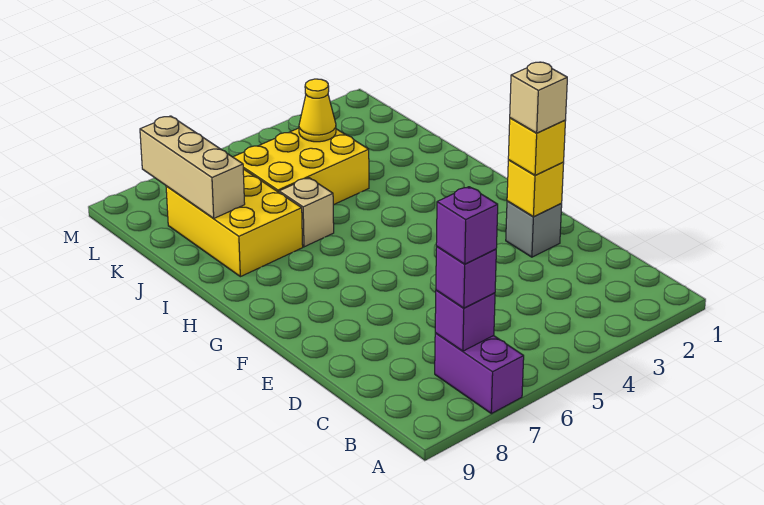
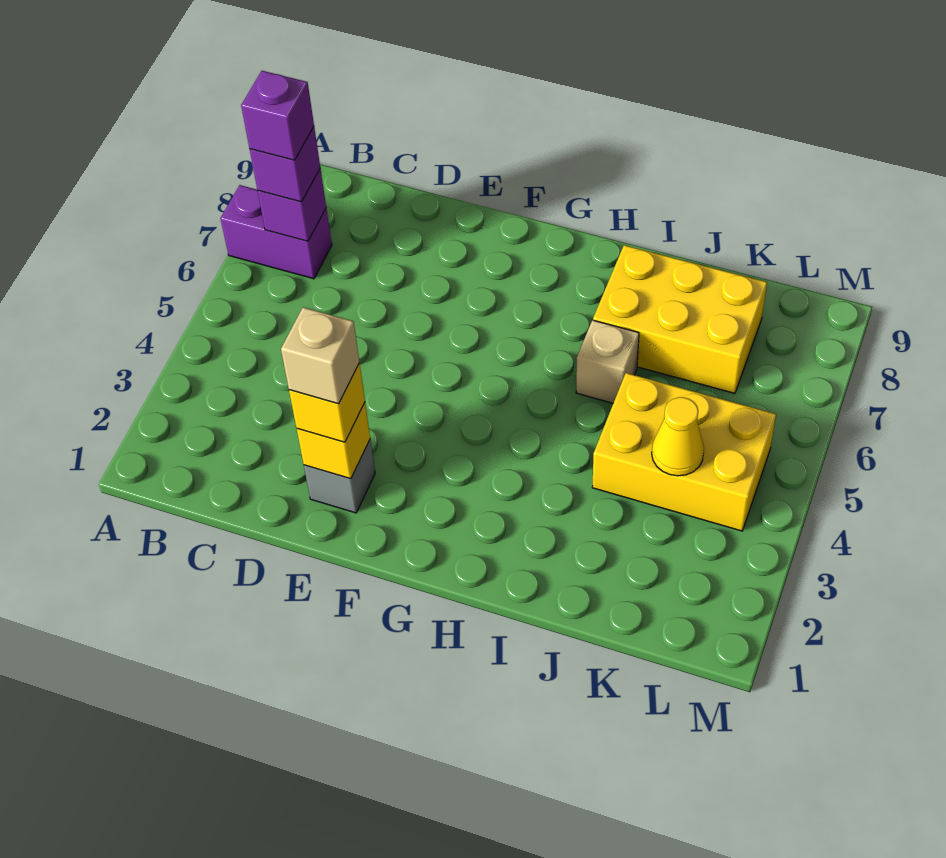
yellow 2x3 brick [233,128,369,205] -> yellow 2x3 brick turned to [592,373,776,531]
tan 1x3 brick [140,116,245,218] -> none

